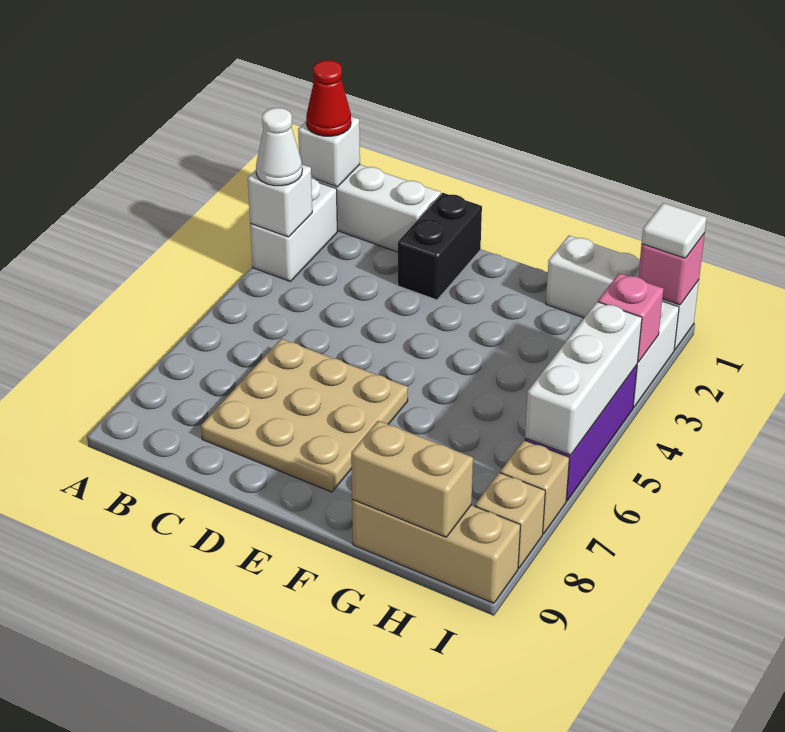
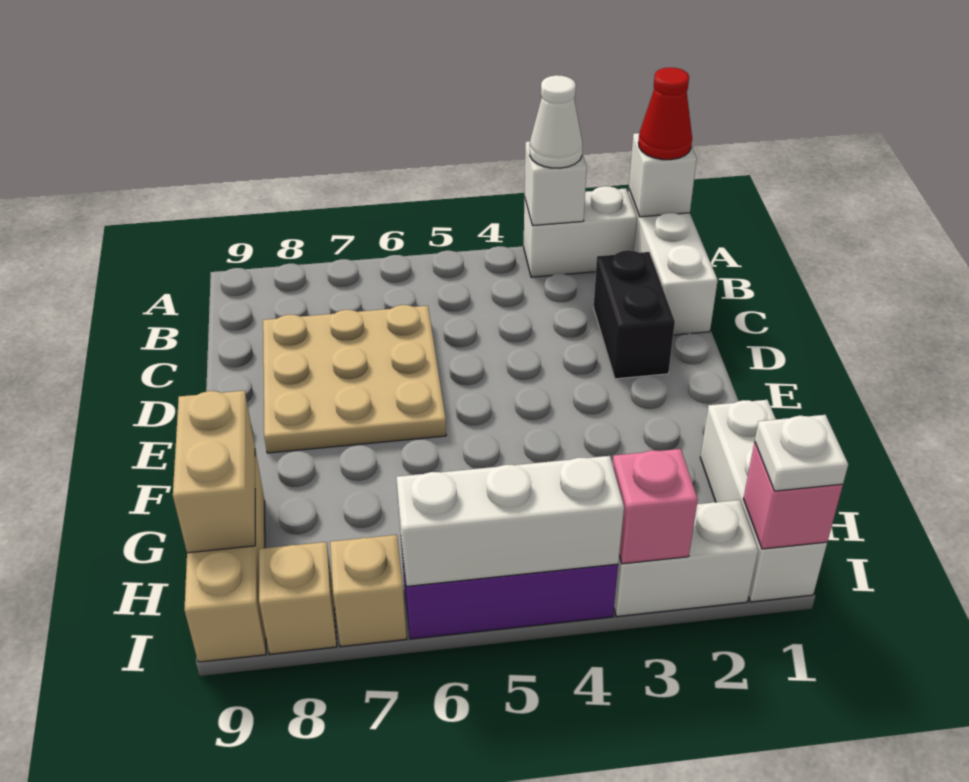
black 1x2 brick [398,193,482,300] -> black 1x2 brick turned to [594,250,675,379]
white 1x1 tile [642,203,707,258] -> white 1x1 plate [755,415,848,491]

